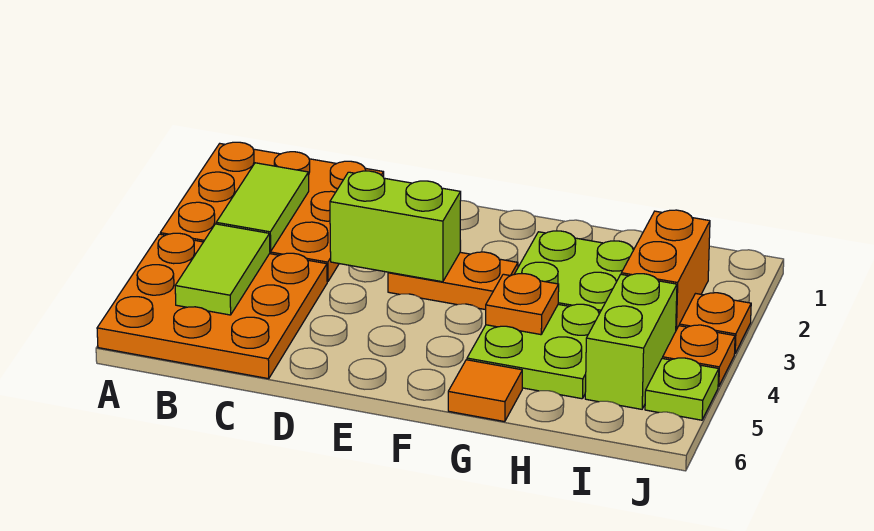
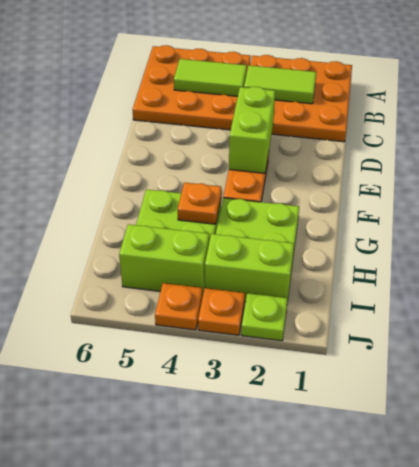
orange 1x1 tile [448,360,522,422] -> none
orange 1x2 brick [621,210,710,330] -> lime 1x2 brick [205,234,294,302]
lime 1x1 plate [645,358,719,420] -> lime 1x1 plate moved to [241,293,288,341]

